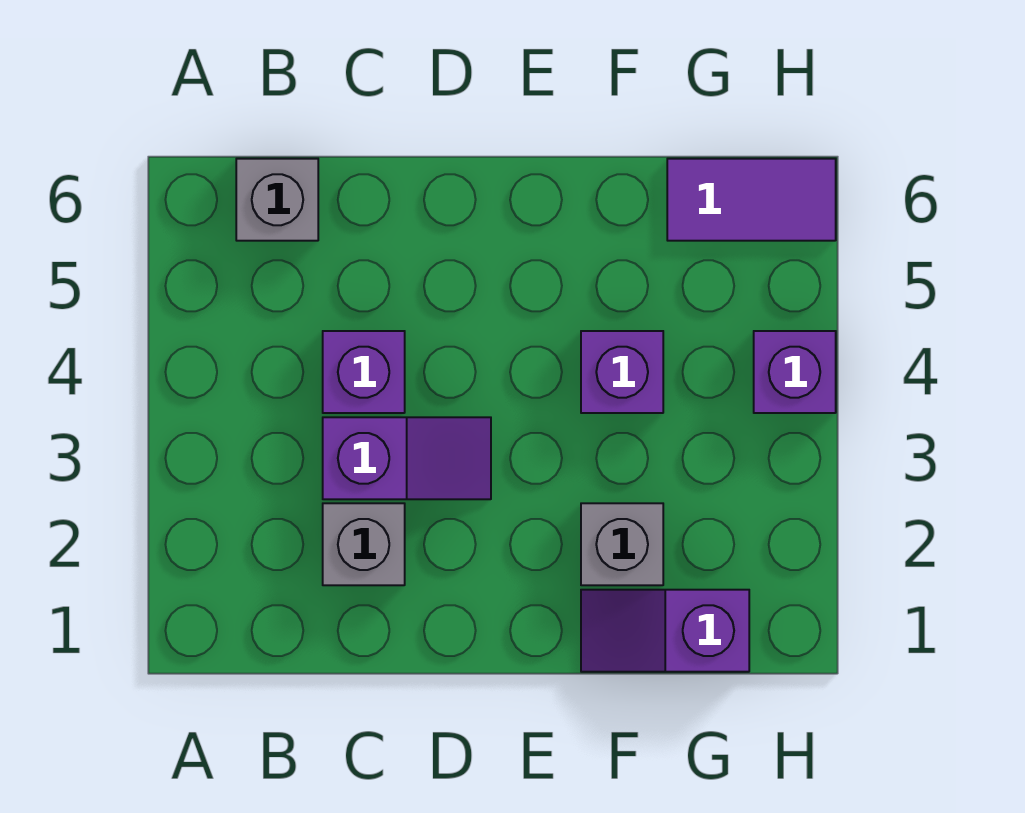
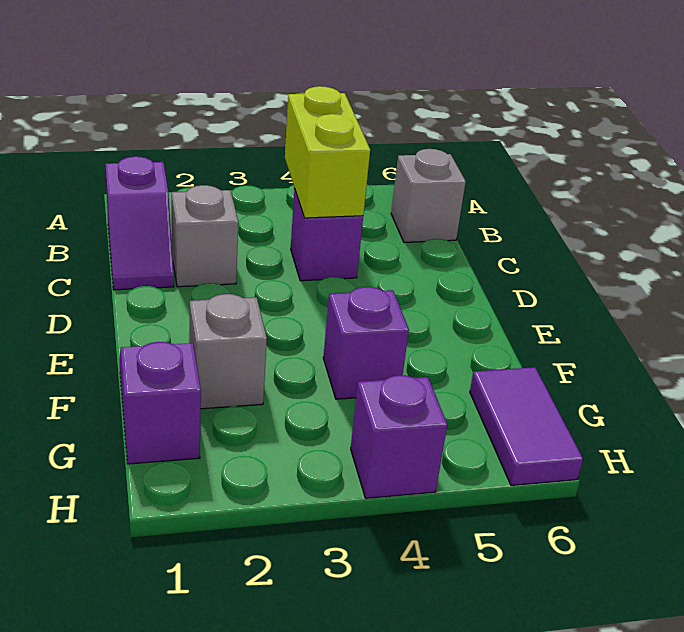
none -> lime 1x2 brick [285,86,370,218]
purple 1x2 slope [323,417,491,499] -> purple 1x2 slope moved to [105,156,174,290]

